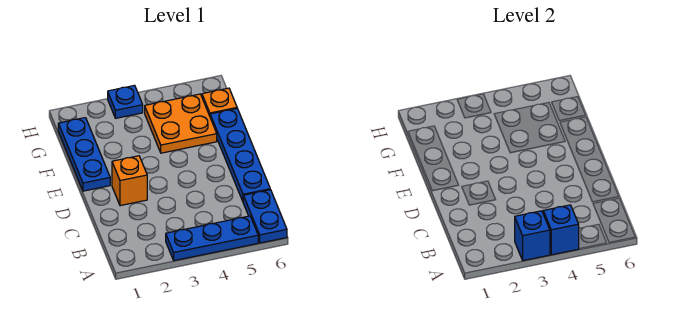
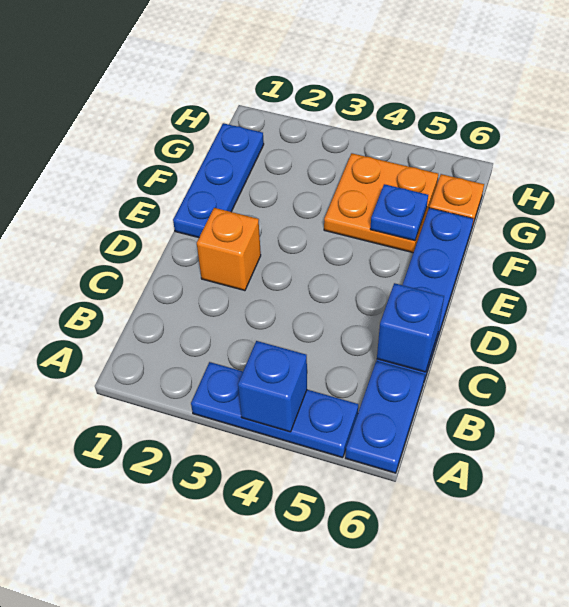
blue 1x1 brick [515,211,550,261] -> blue 1x1 brick moved to [377,283,444,372]
blue 1x1 plate [108,85,143,118] -> blue 1x1 plate moved to [370,184,428,241]

